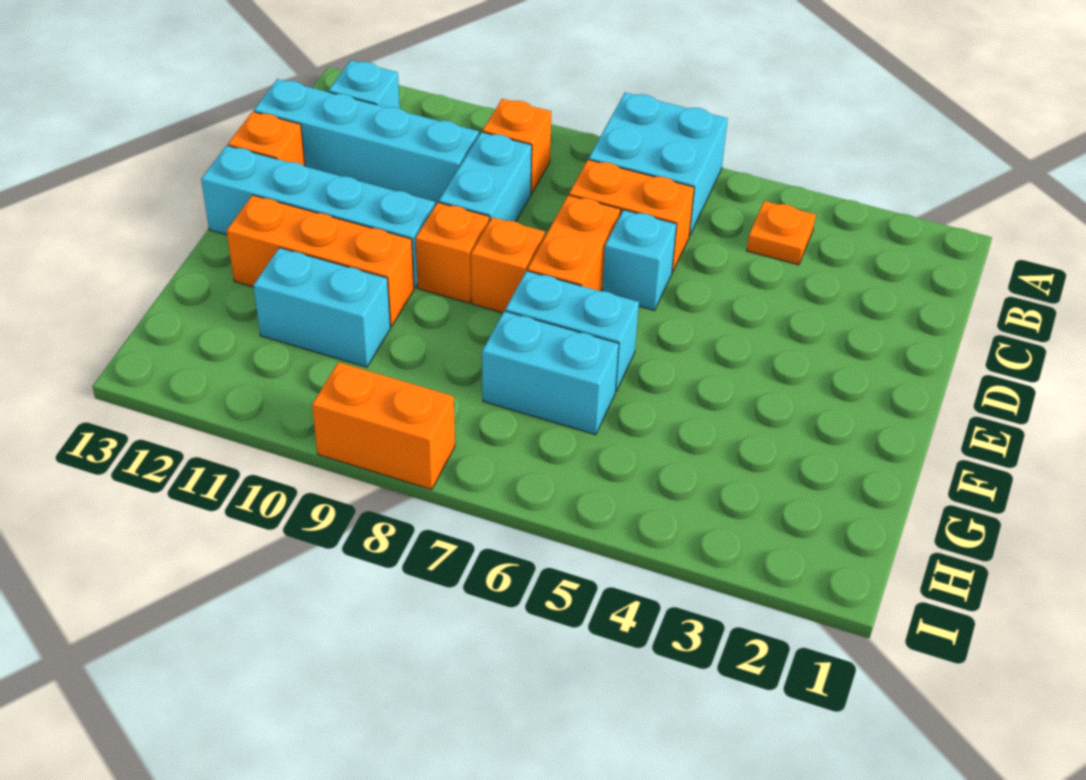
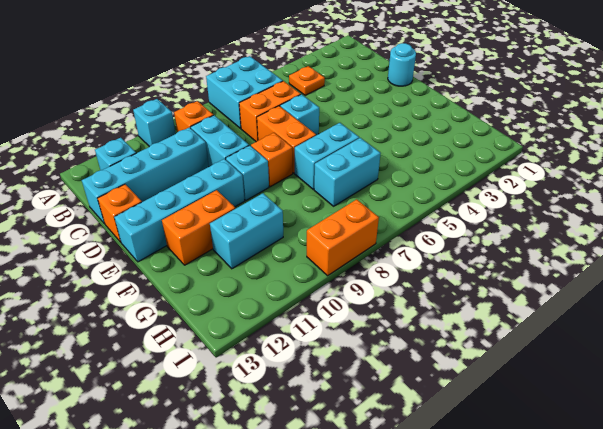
none -> cyan 1x1 brick [133,99,176,147]
none -> cyan 1x1 round brick [388,43,416,86]
orange 1x1 brick [415,202,490,303] -> cyan 1x1 brick [226,145,269,200]
orange 1x3 brick [227,195,414,327] -> orange 1x2 brick [162,190,235,265]

